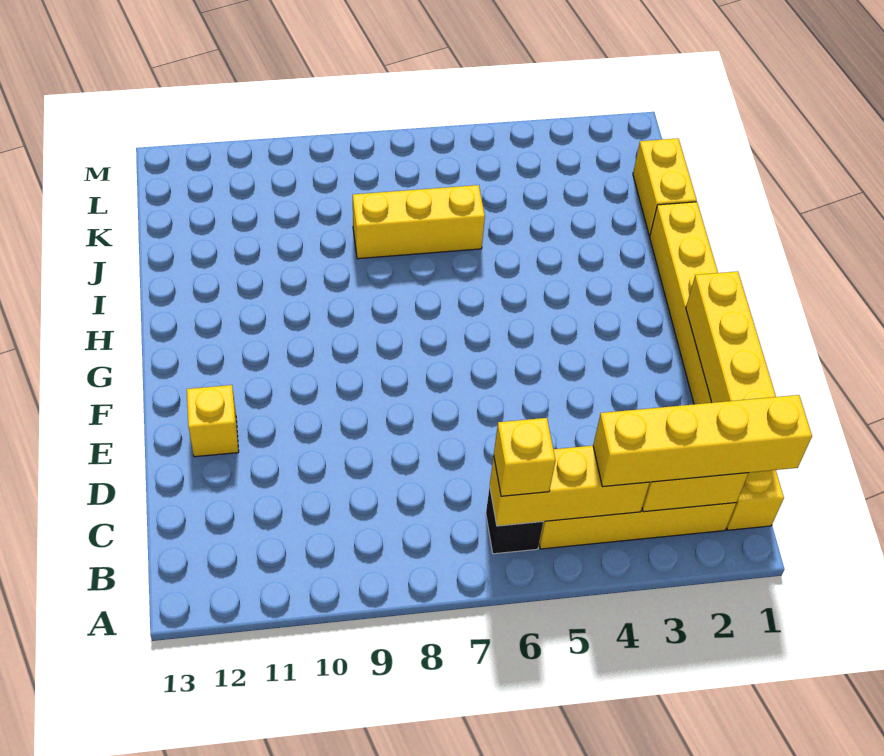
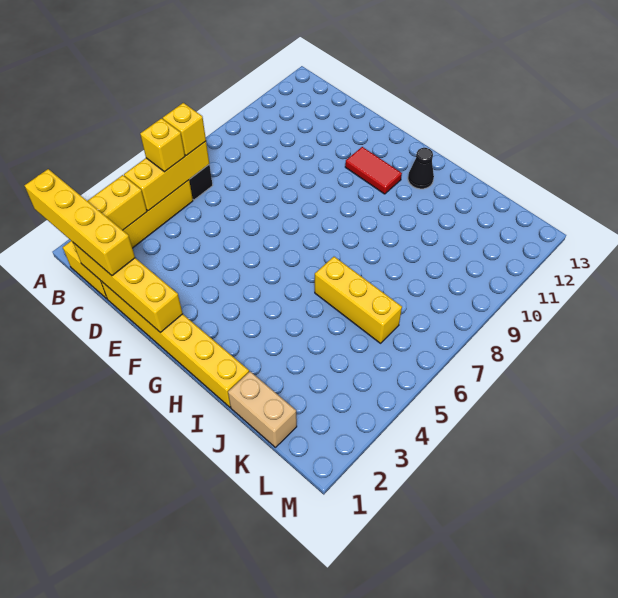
yellow 1x4 brick [593,395,812,487] -> yellow 1x4 brick turned to [24,169,135,276]
yellow 1x1 brick [187,385,239,457] -> yellow 1x1 brick moved to [140,118,185,172]
none -> red 1x2 tile [345,147,402,194]
none -> black 1x1 cone [408,148,434,189]
yellow 1x2 brick [633,138,697,236] -> tan 1x2 brick [228,372,297,447]
yellow 1x3 brick [353,185,485,259] -> yellow 1x3 brick turned to [315,257,402,343]

